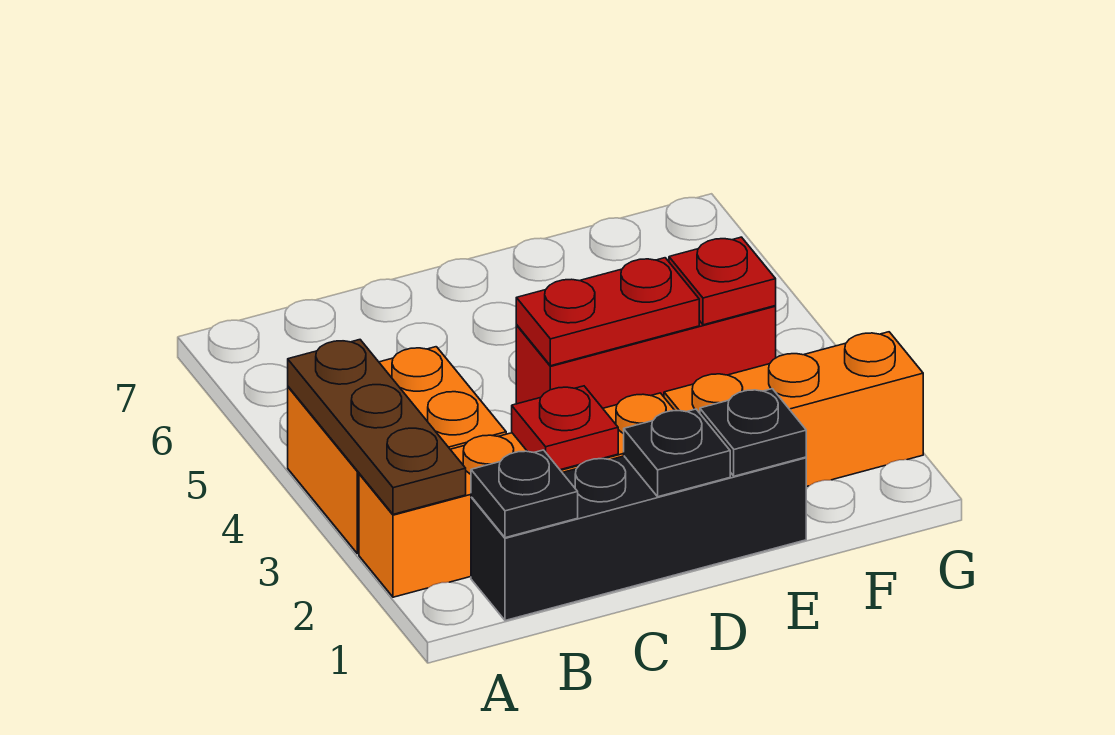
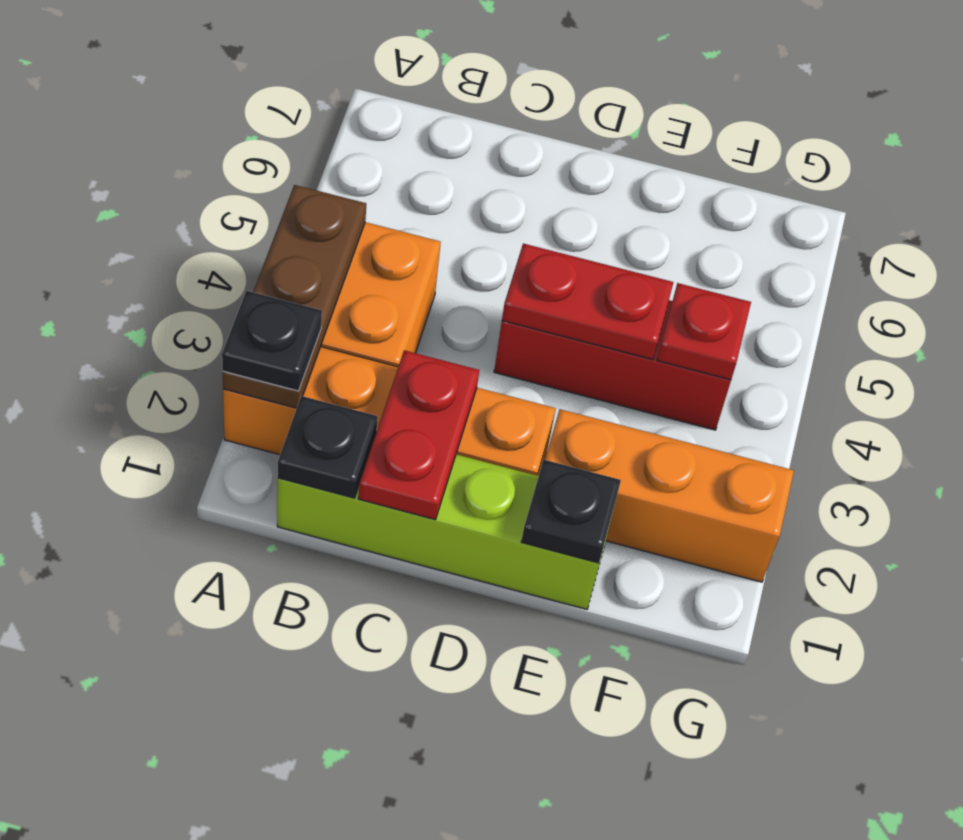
black 1x4 brick [471,456,806,620] -> lime 1x4 brick [277,454,611,609]
red 1x1 plate [512,386,618,470] -> red 1x2 plate [358,350,479,520]
black 1x1 plate [624,409,730,497] -> black 1x1 plate moved to [222,291,322,391]

